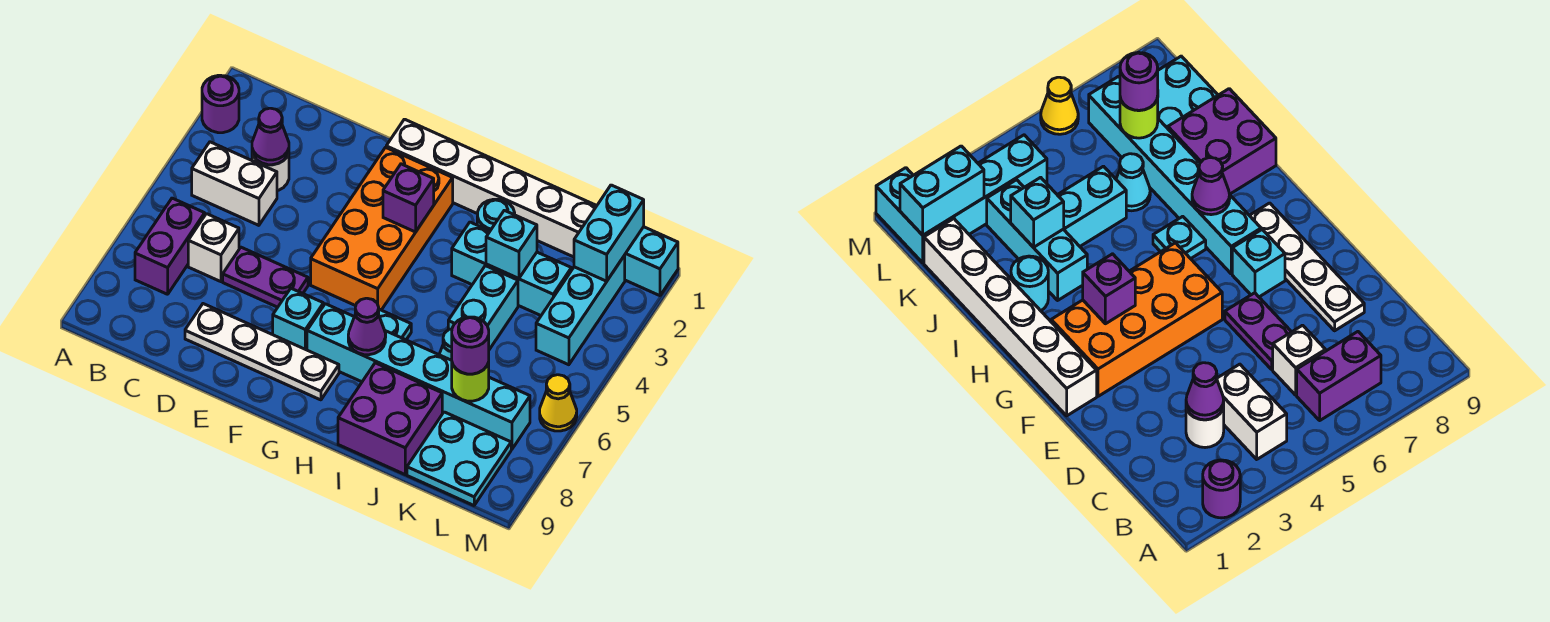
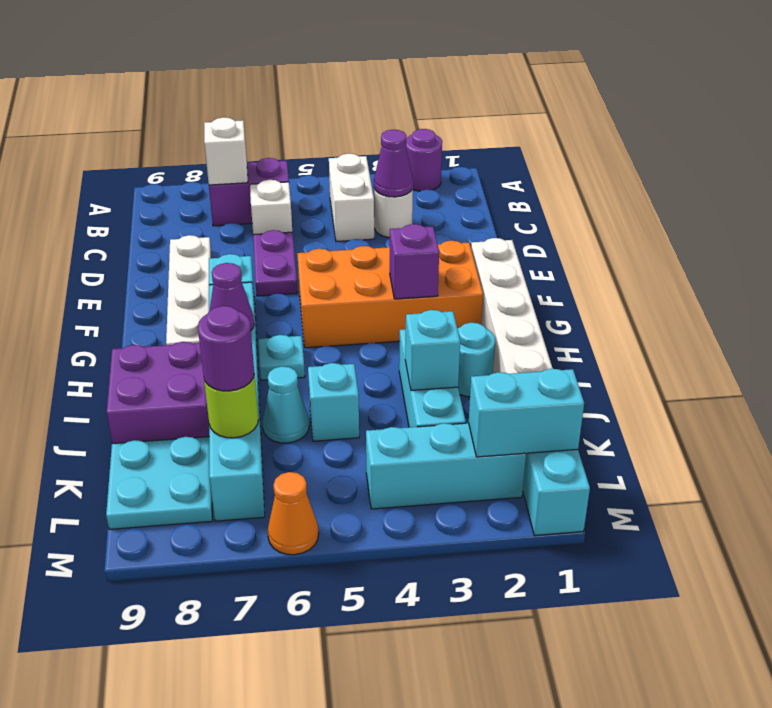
none -> white 1x1 brick [204,117,248,185]
cyan 1x2 brick [448,266,518,350] -> cyan 1x1 brick [308,363,359,441]
yellow 1x1 cone [540,375,577,431] -> orange 1x1 cone [268,472,319,555]

